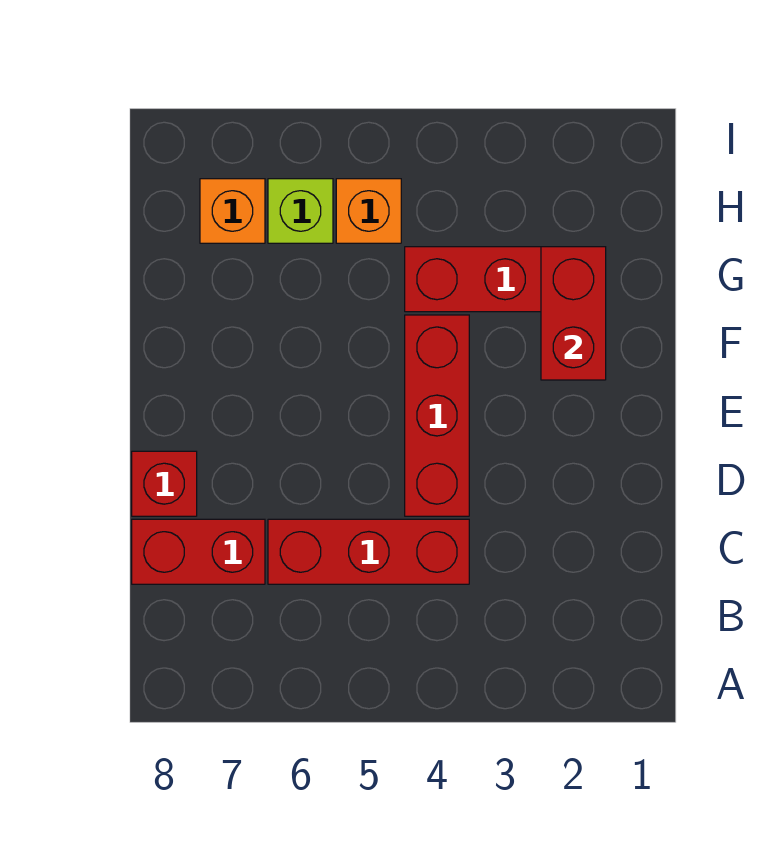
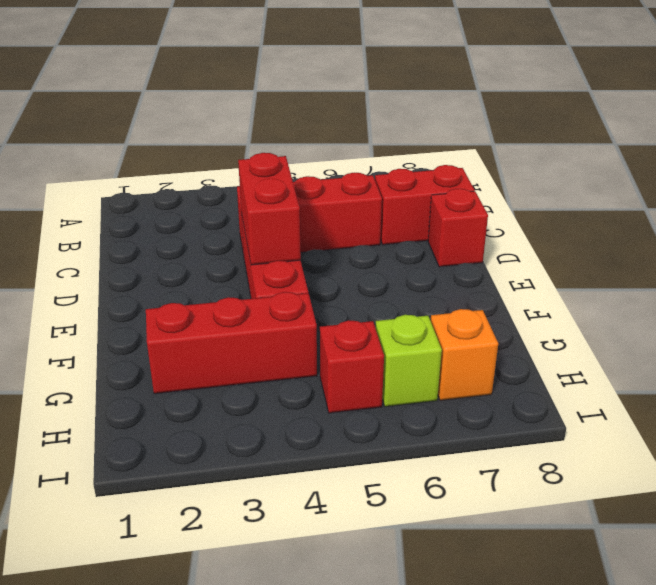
red 1x2 brick [541,247,606,380] -> red 1x2 brick moved to [238,153,301,265]
orange 1x1 brick [336,179,401,243] -> red 1x1 brick [320,320,384,413]

